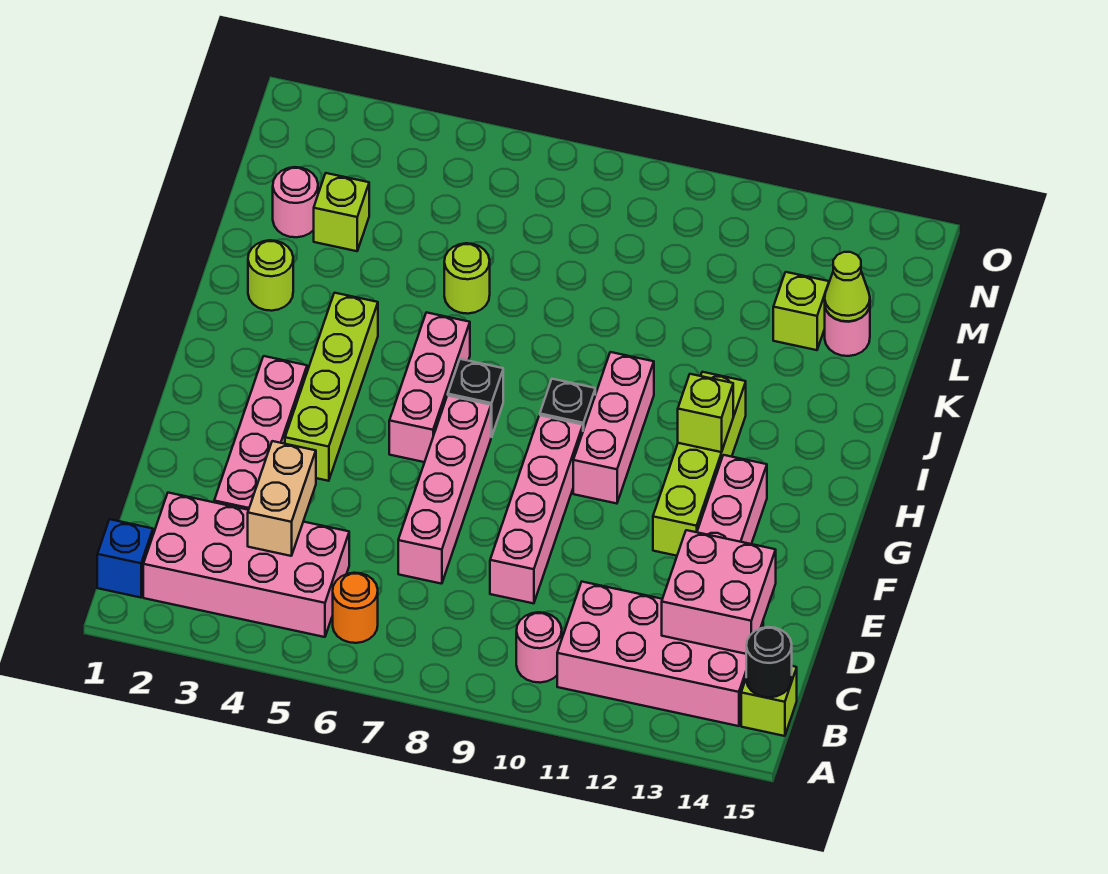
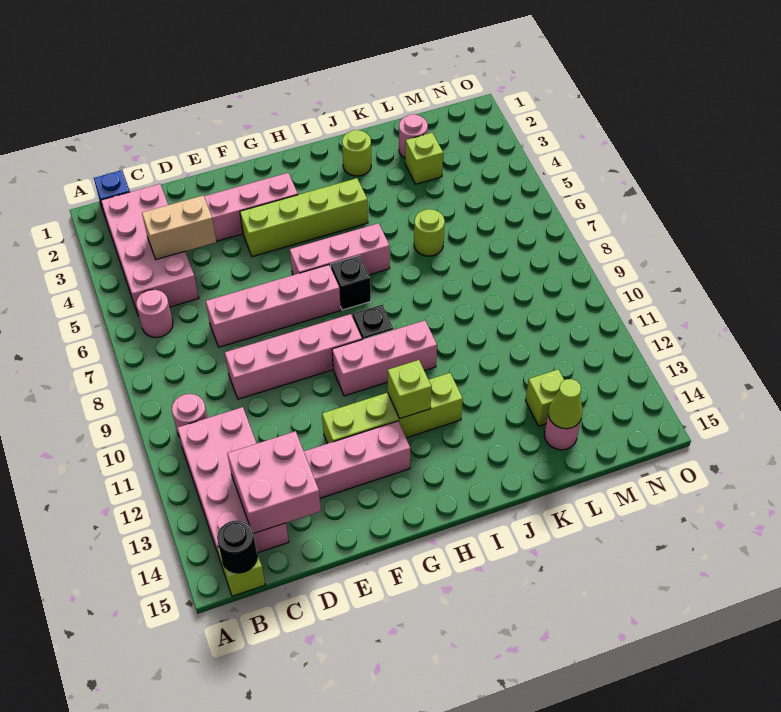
orange 1x1 round brick [333,573,378,643] -> pink 1x1 round brick [136,290,173,338]

